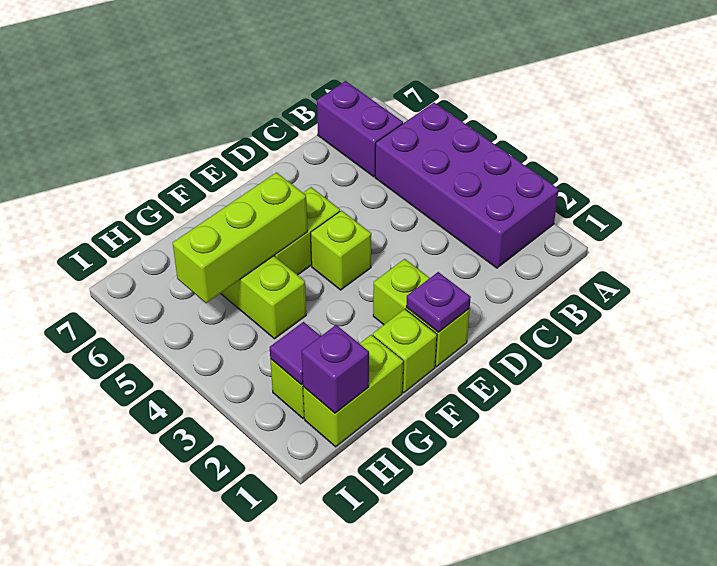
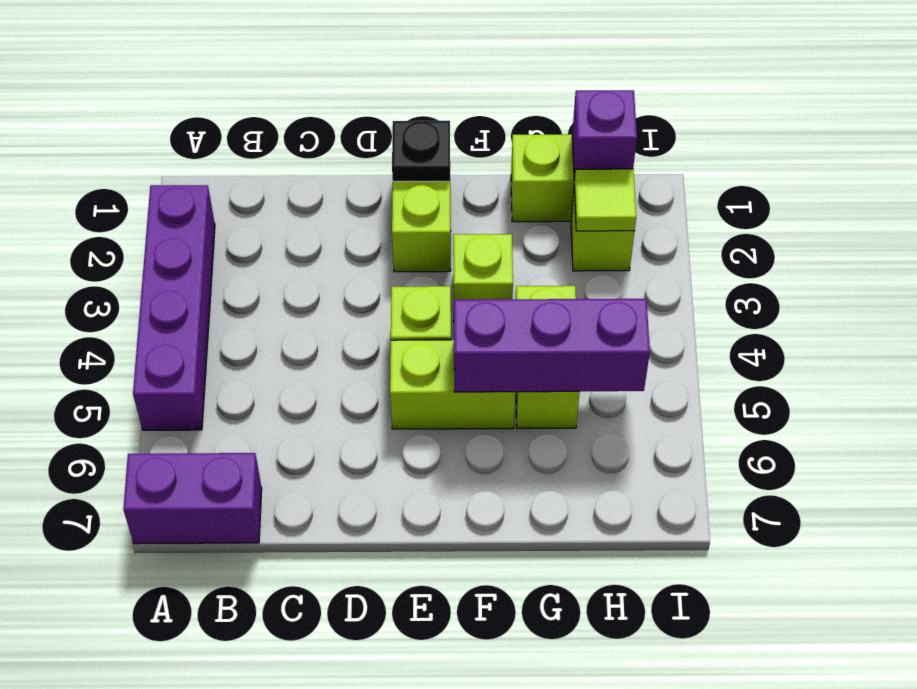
purple 2x4 brick [375,103,559,268] -> purple 1x4 brick [133,185,215,430]
purple 1x2 brick [317,81,403,177] -> purple 1x2 brick turned to [123,453,262,544]
purple 1x1 plate [406,272,471,332] -> black 1x1 plate [392,121,450,181]
lime 1x1 brick [373,309,437,393] -> lime 1x1 brick moved to [453,234,513,300]
lime 1x3 brick [173,173,307,303] -> purple 1x3 brick [454,299,650,392]
purple 1x1 tile [270,322,320,385] -> lime 1x1 tile [574,169,636,231]

